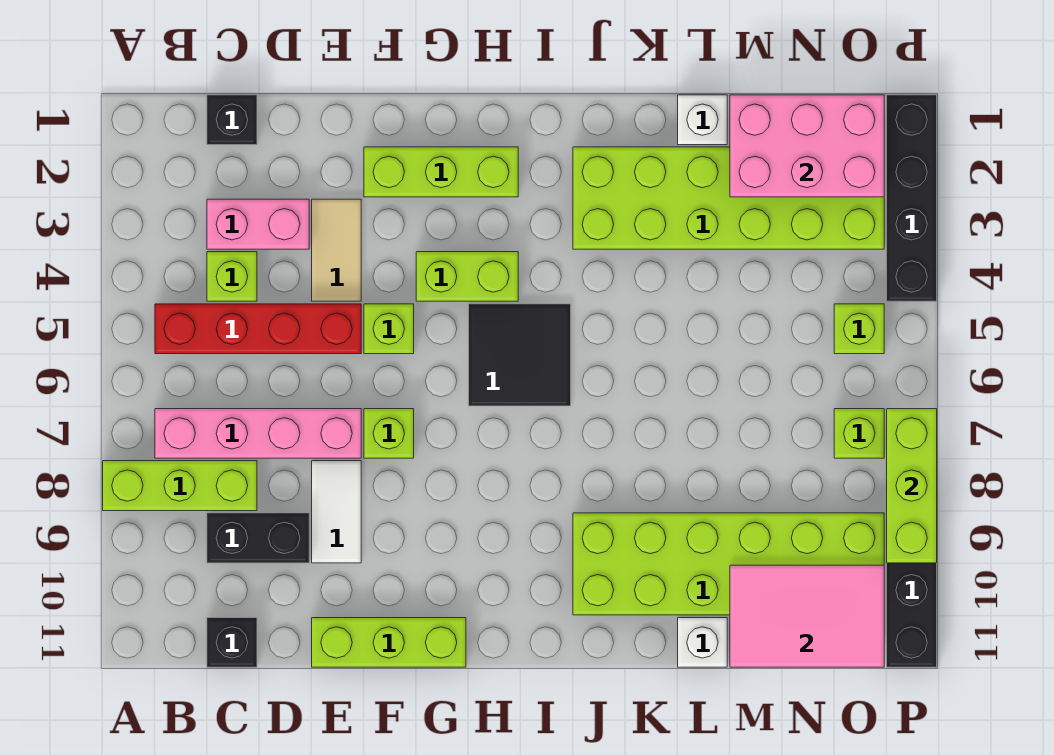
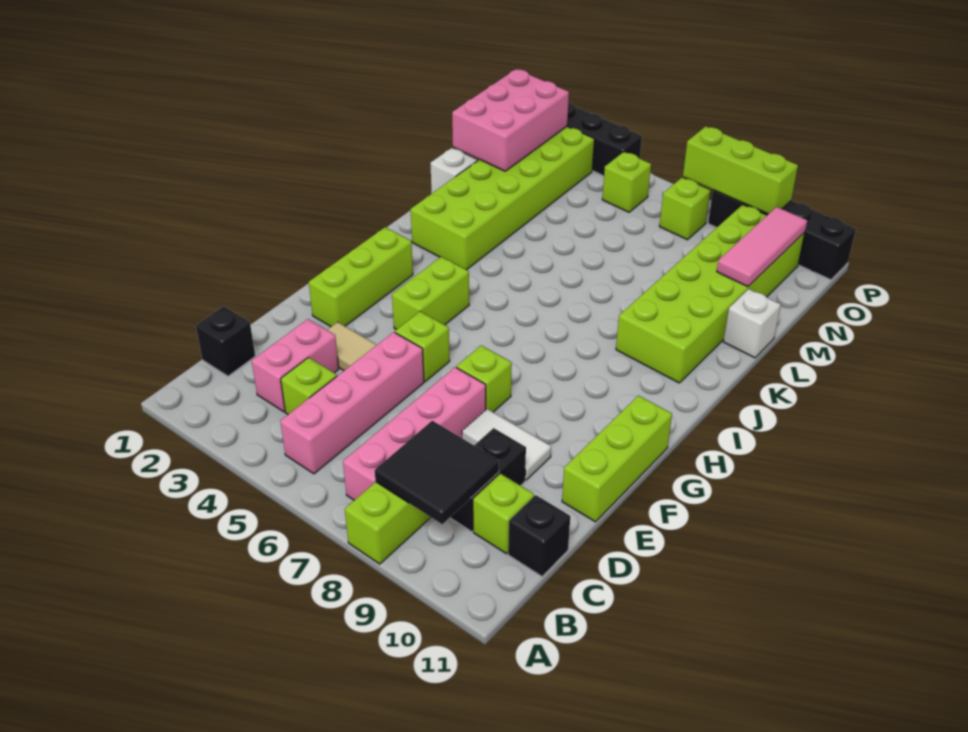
red 1x4 brick [155,304,361,354] -> pink 1x4 brick [280,332,424,474]
none -> lime 1x1 brick [473,474,534,554]
black 2x2 tile [469,304,571,406] -> black 2x2 tile moved to [375,421,499,524]
pink 2x3 tile [730,565,884,667] -> pink 1x3 tile [717,207,807,287]

